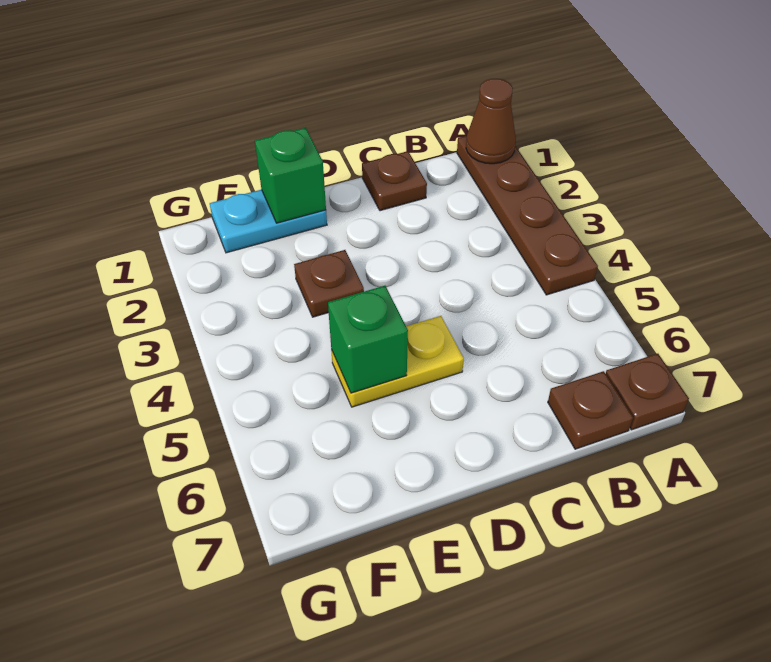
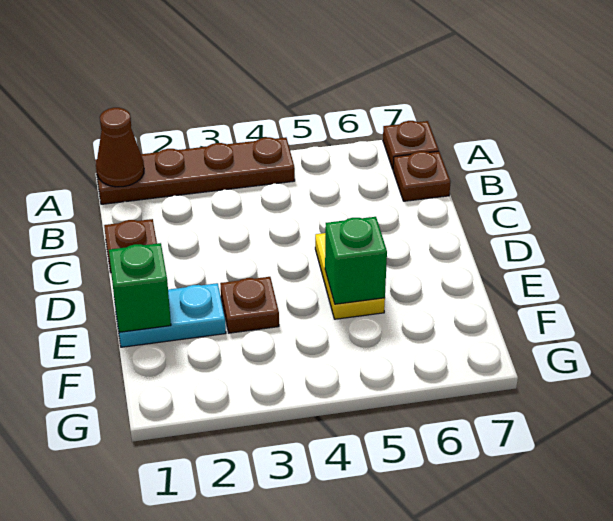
cyan 1x2 plate [210,190,327,253] -> cyan 1x2 plate turned to [115,283,226,347]

